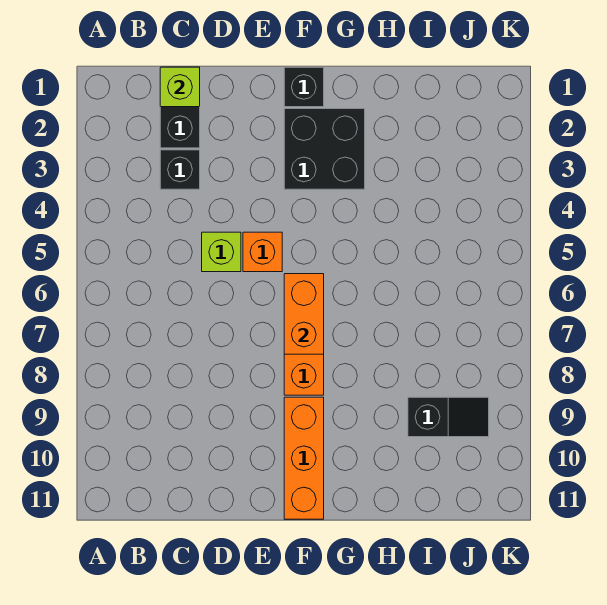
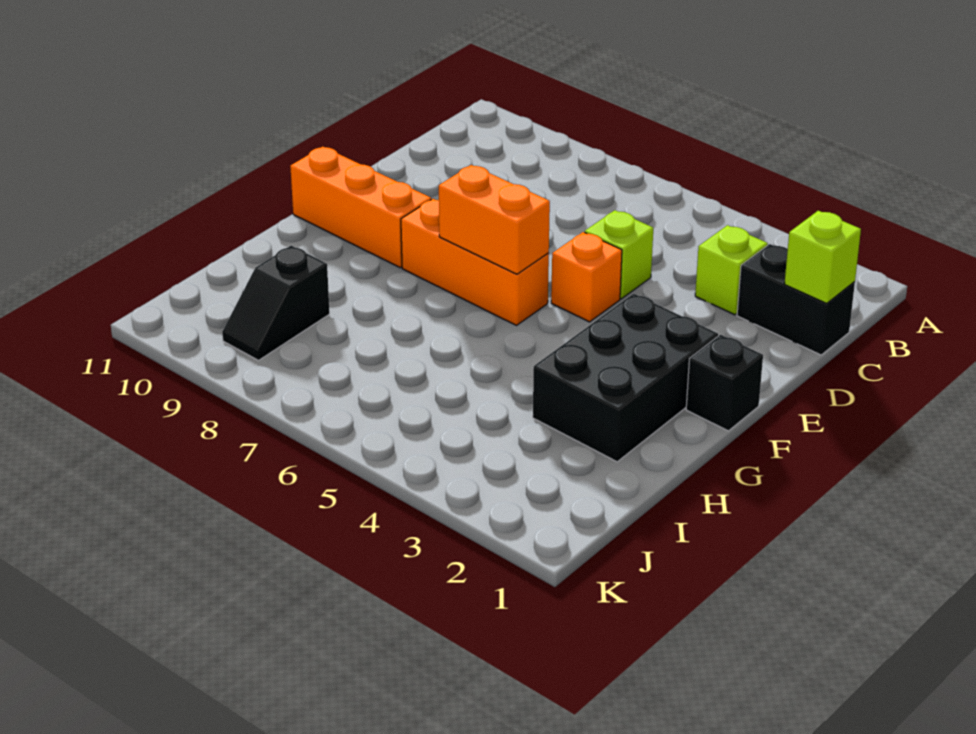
black 1x1 brick [160,150,200,189] -> lime 1x1 brick [695,225,768,315]
black 2x2 brick [284,109,365,189] -> black 2x3 brick [533,294,718,462]

